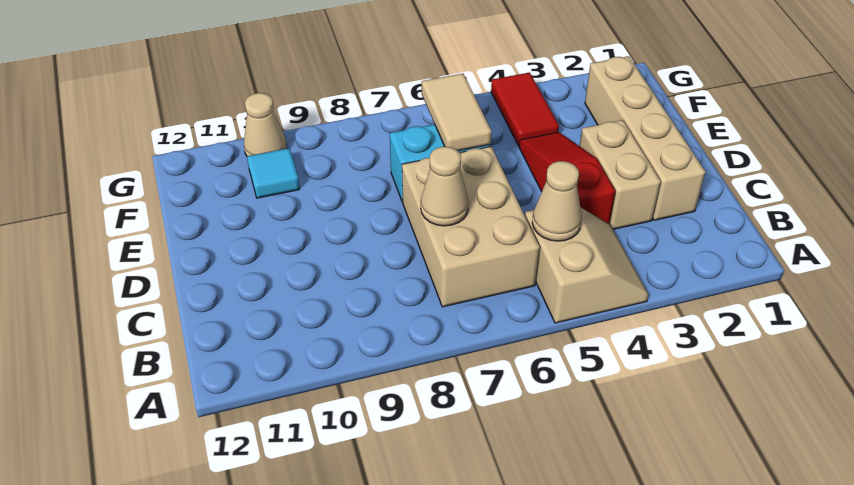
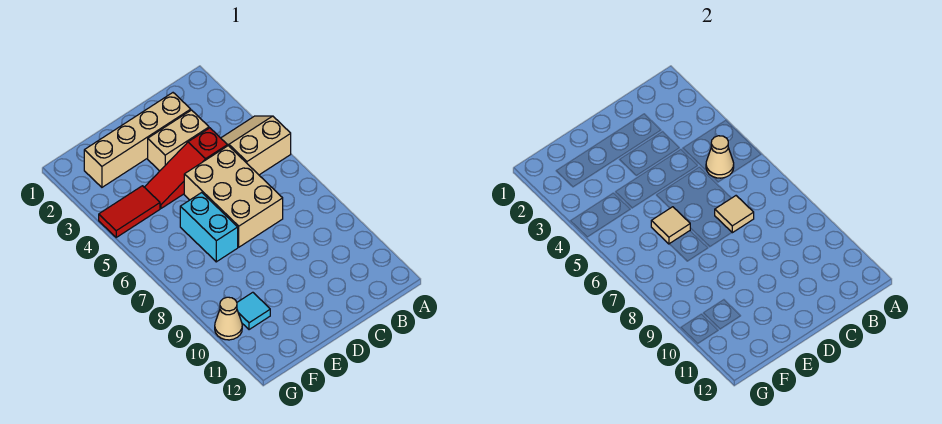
tan 2x3 brick [402,146,540,307] -> tan 2x3 brick turned to [184,146,283,247]
tan 1x1 cone [421,147,469,226] -> tan 1x1 tile [715,196,754,233]
tan 1x2 tile [422,73,491,151] -> tan 1x1 tile [651,207,690,244]

